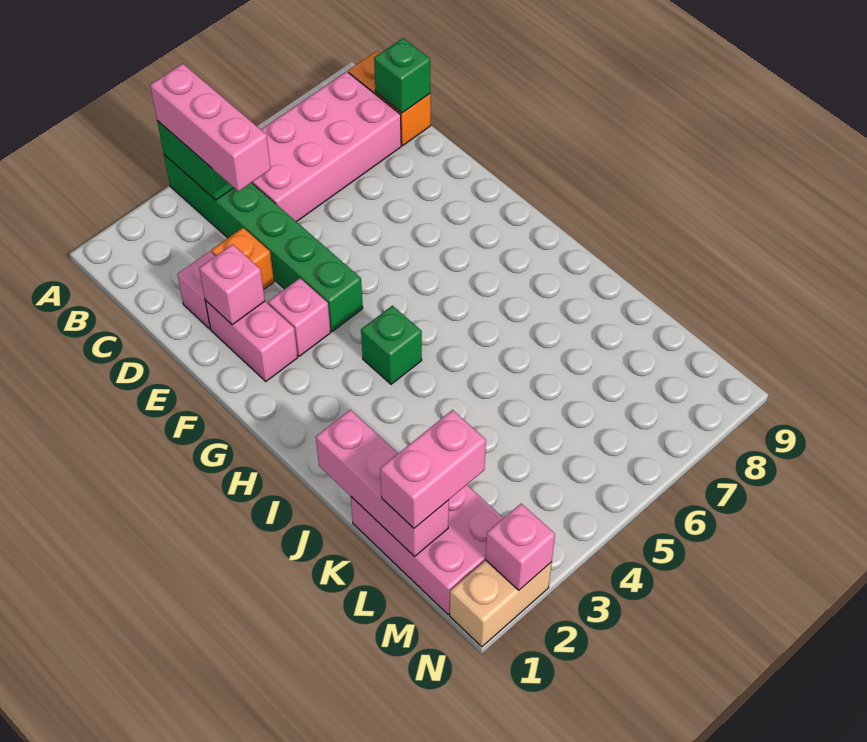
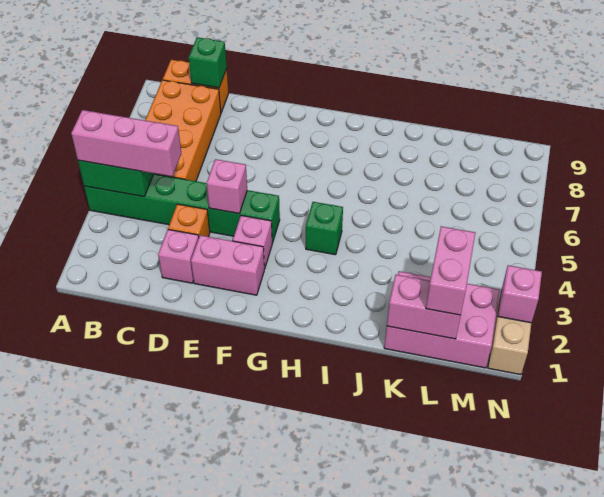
pink 2x4 brick [252,71,401,222] -> orange 2x4 brick [145,80,221,181]
pink 1x1 brick [199,244,265,325] -> pink 1x1 brick moved to [207,159,247,214]
pink 1x3 brick [316,410,449,557] -> pink 1x2 brick [387,275,461,339]

